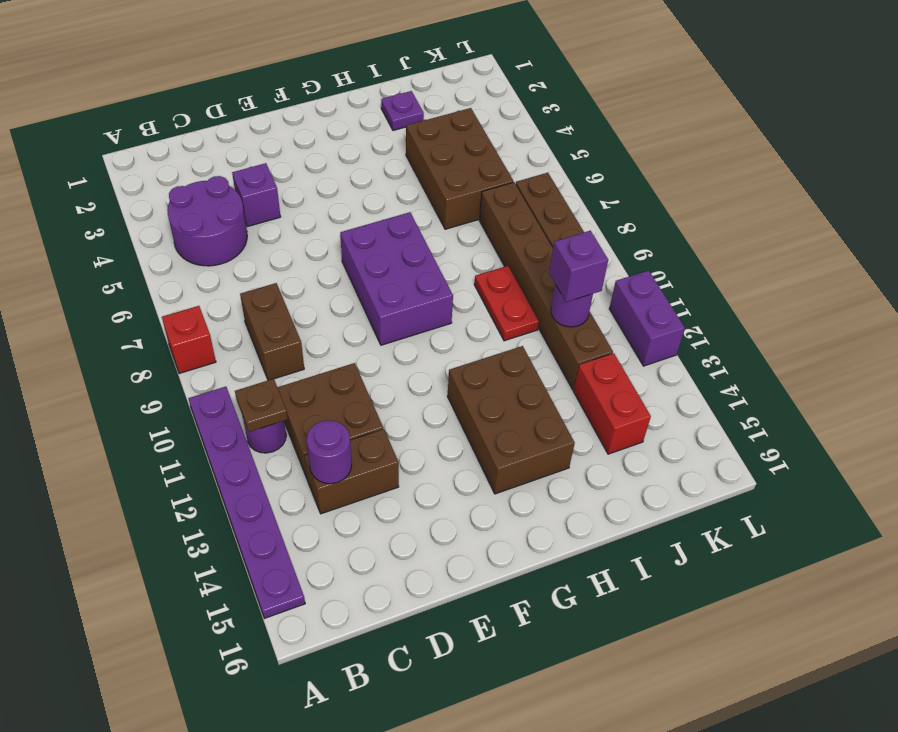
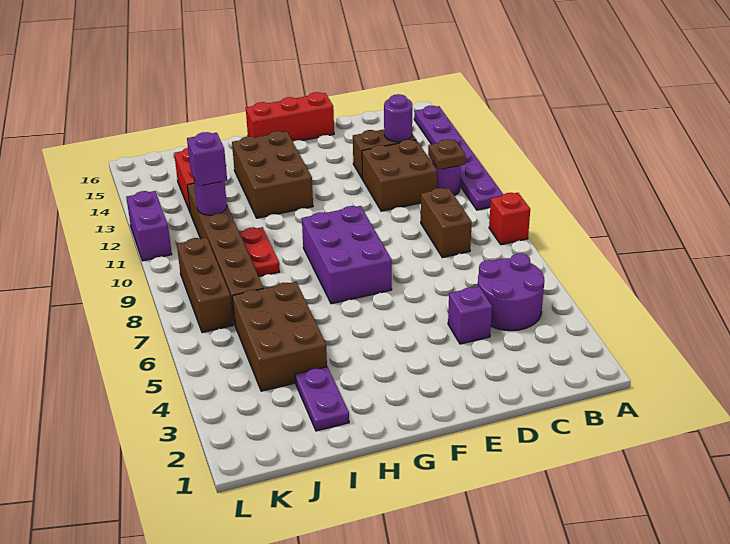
none -> red 1x3 brick [246,92,334,141]
purple 1x1 plate [381,91,424,130] -> purple 1x2 plate [295,367,349,431]

